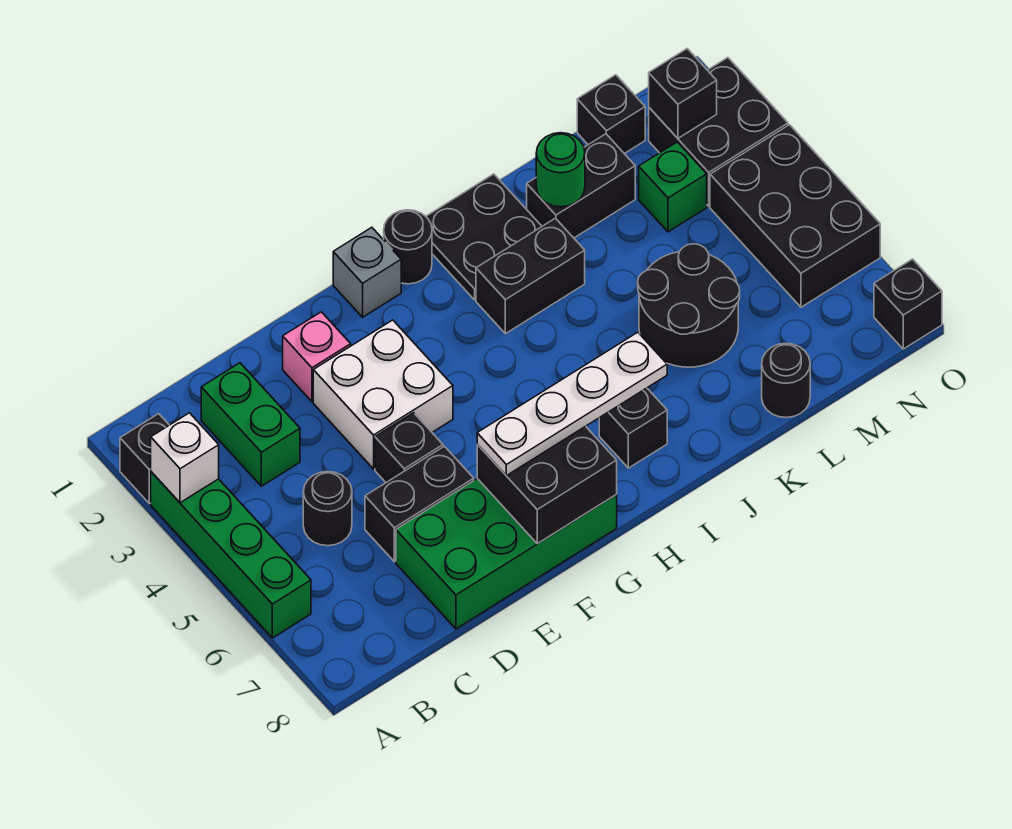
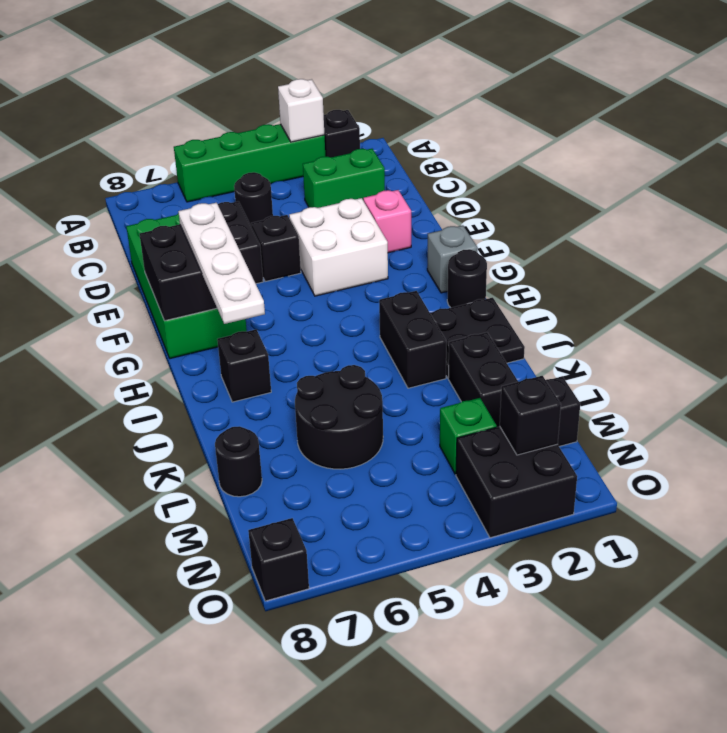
green 1x1 round brick [536,133,585,207] -> none
black 2x3 brick [710,125,880,307] -> none

